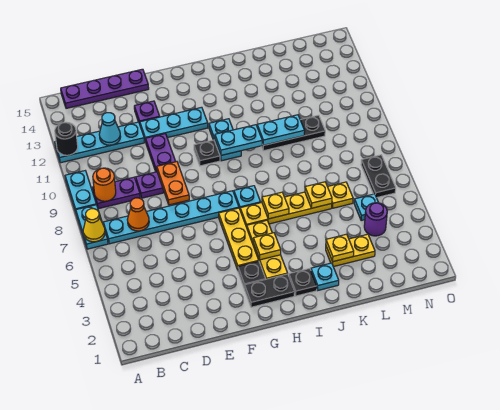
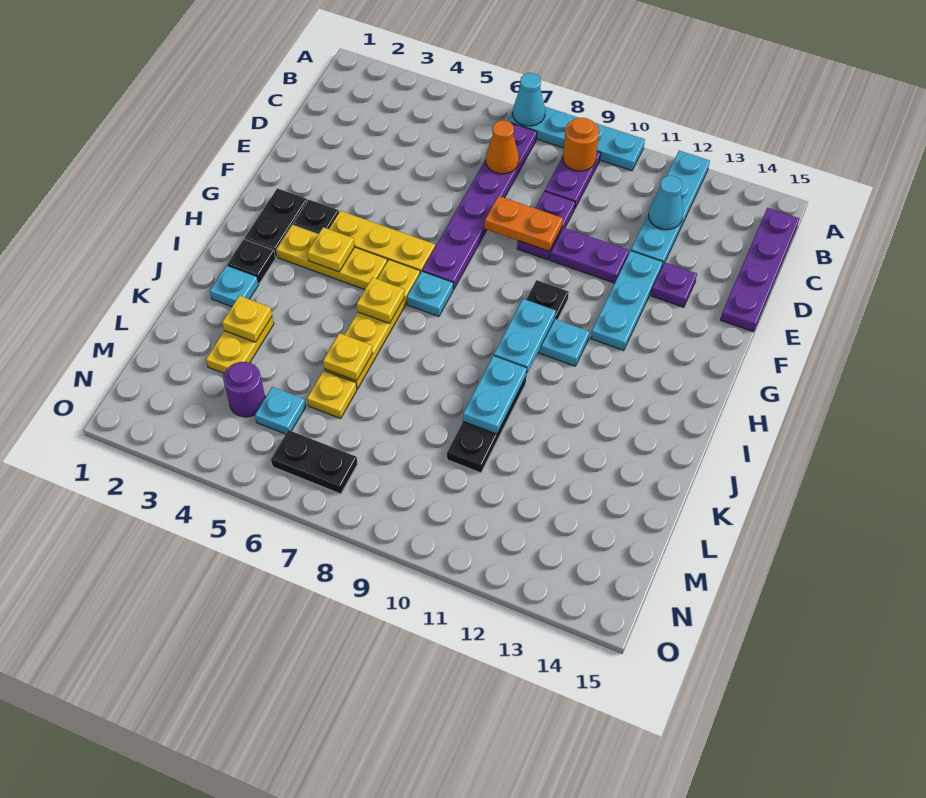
yellow 1x1 cone [83,209,105,242] -> cyan 1x1 cone [513,73,545,126]
black 1x1 round brick [55,123,78,155] -> none
cyan 1x6 plate [103,191,239,244] -> purple 1x6 plate [422,123,537,289]

